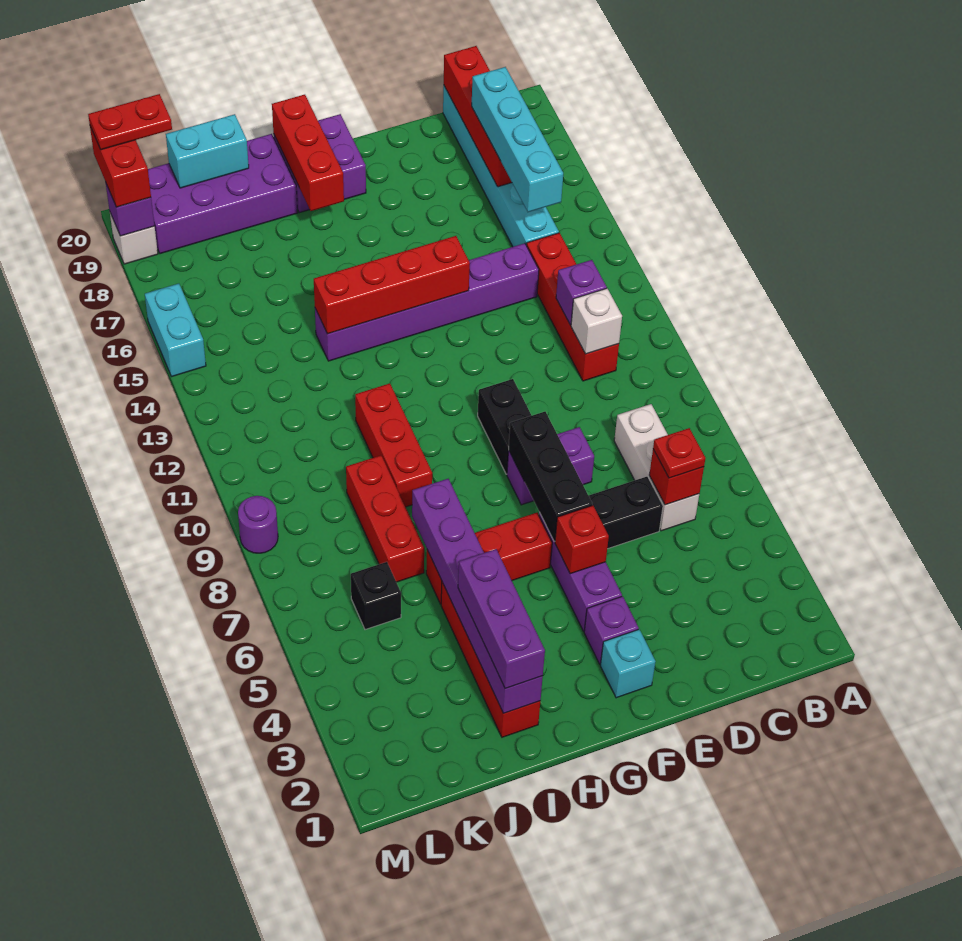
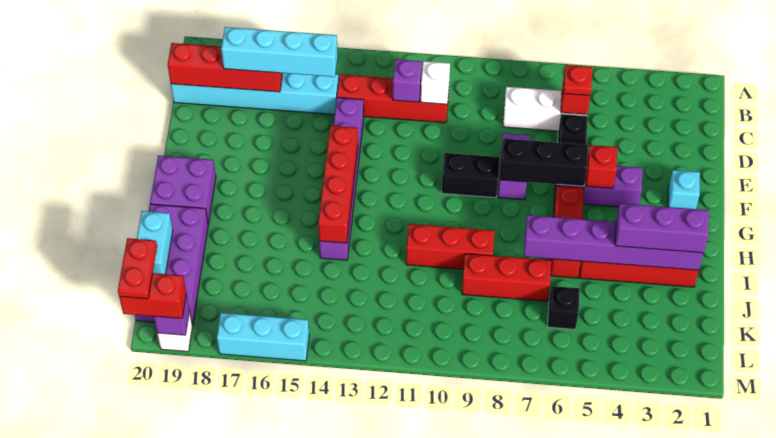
purple 1x1 brick [584,596,639,664] -> none
red 1x3 brick [272,95,344,211] -> none
purple 1x1 round brick [238,496,278,553] -> none
cyan 1x2 brick [145,284,206,377] -> cyan 1x3 brick [217,313,309,361]

